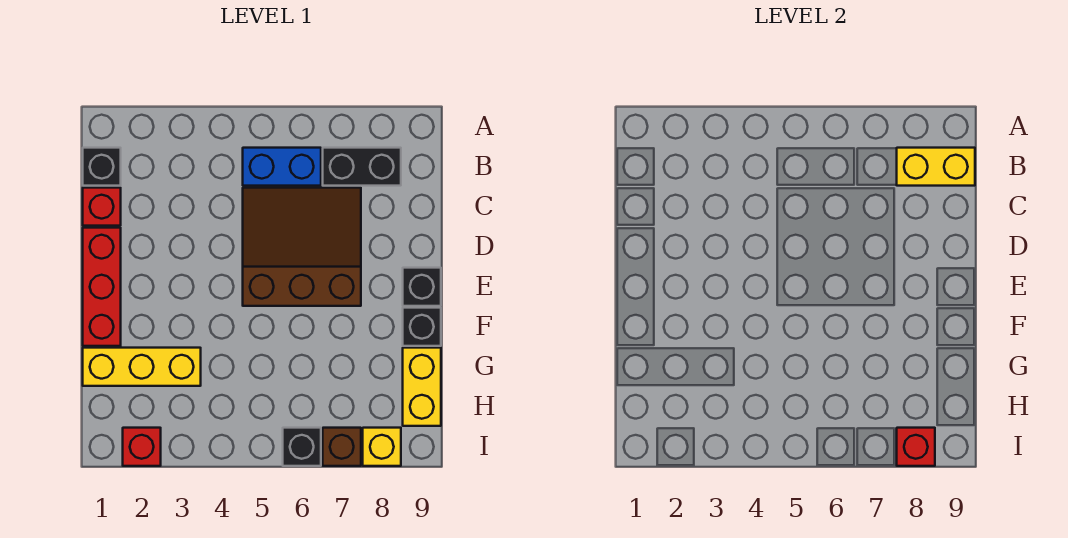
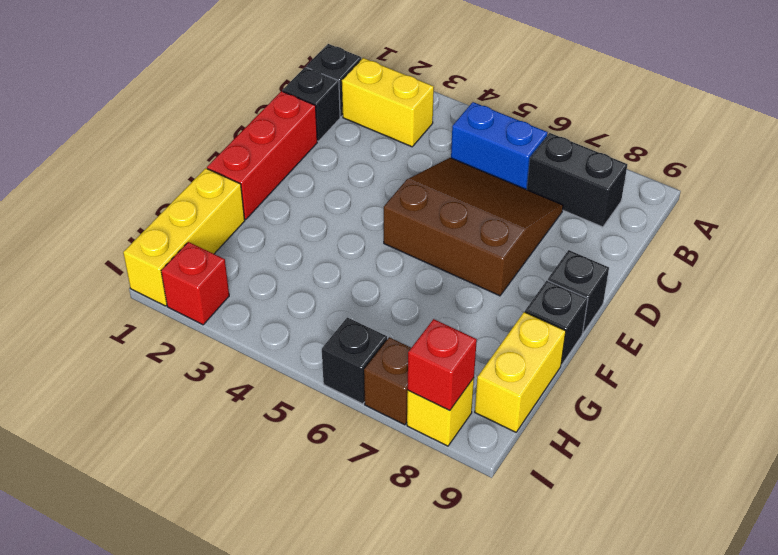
yellow 1x2 brick [897,148,975,186] -> yellow 1x2 brick moved to [342,58,434,147]
red 1x1 brick [83,188,121,226] -> black 1x1 brick [283,67,340,141]
yellow 1x3 brick [83,348,201,386] -> yellow 1x3 brick turned to [123,168,245,306]

